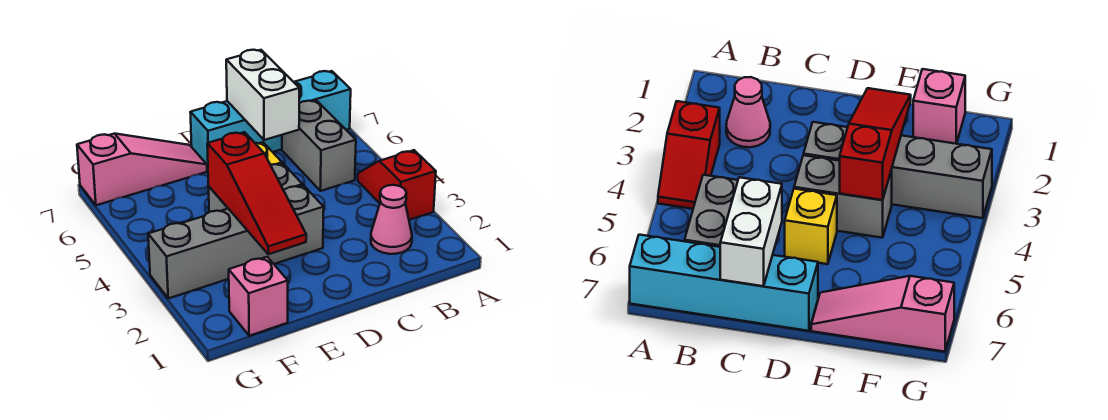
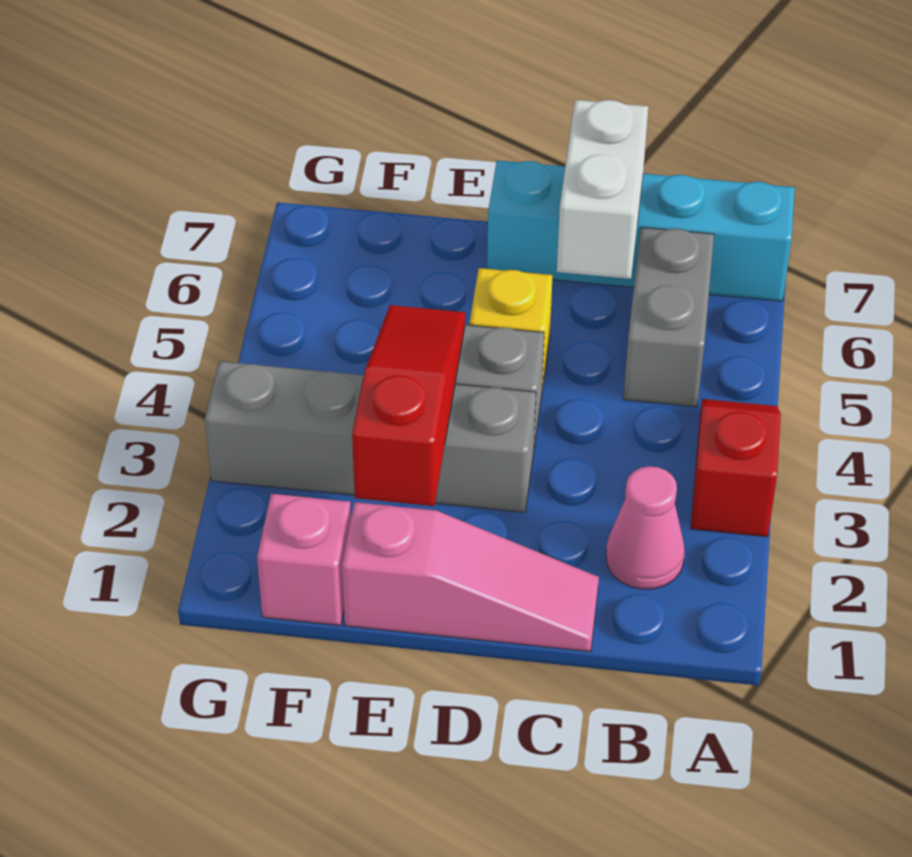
red 1x3 slope [207,132,306,254] -> red 1x3 slope turned to [352,305,465,506]
pink 1x3 slope [77,134,207,205] -> pink 1x3 slope moved to [342,502,599,652]

